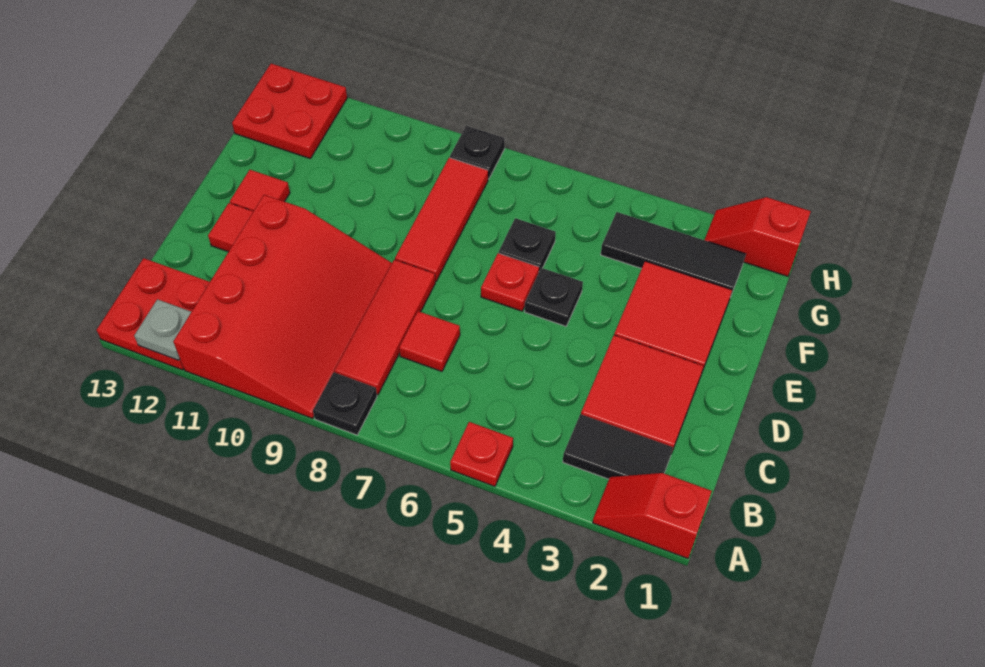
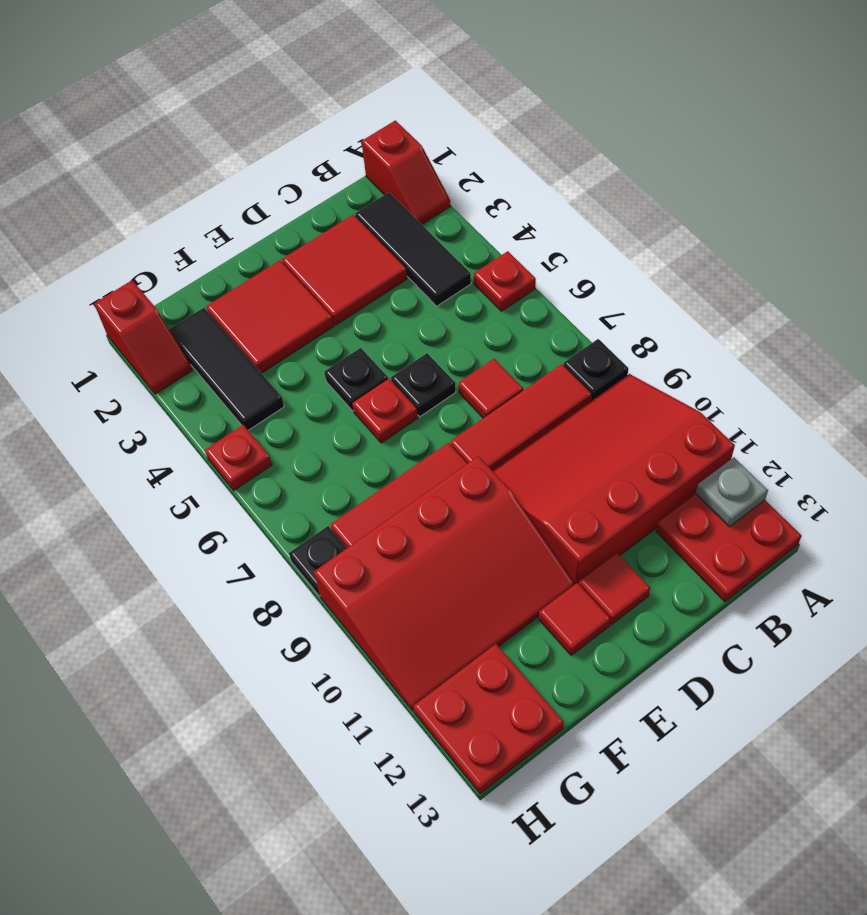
black 1x2 tile [563,414,673,479] -> black 1x3 tile [355,192,471,306]
none -> red 3x4 slope [314,456,575,711]
black 1x1 plate [499,218,556,271] -> black 1x1 plate moved to [391,353,456,417]
none -> red 1x1 plate [205,425,272,491]

